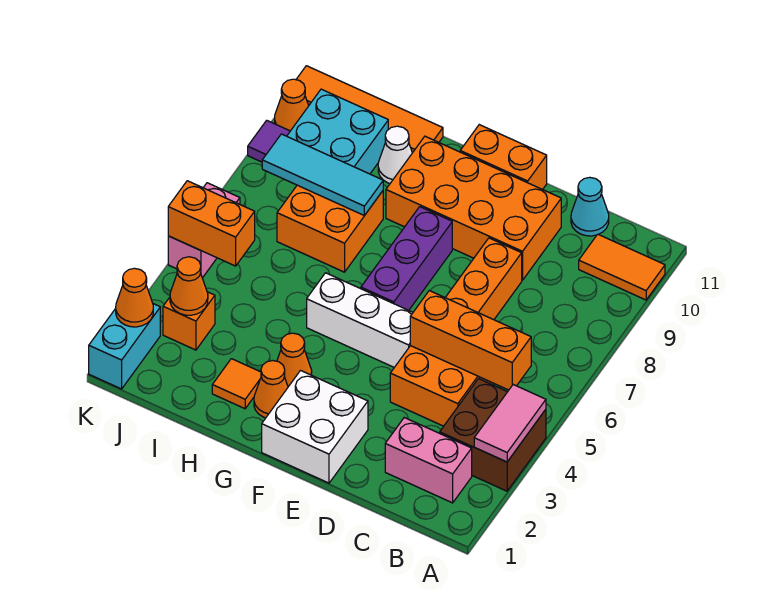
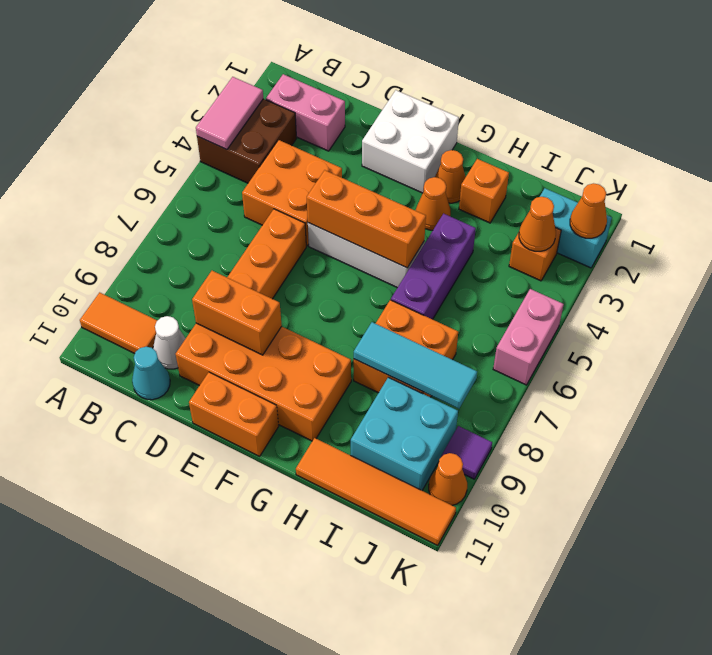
orange 1x3 brick [410,291,531,390] -> orange 1x3 brick moved to [307,170,426,268]
purple 1x3 brick [361,207,452,310] -> purple 1x3 brick moved to [391,214,476,319]
orange 1x1 tile [212,359,261,409] -> orange 1x1 brick [459,159,509,223]
white 1x1 cone [378,126,412,183] -> white 1x1 cone moved to [153,316,186,369]
orange 1x2 brick [168,181,255,266] -> orange 1x2 brick moved to [192,271,282,355]
cyan 1x2 brick [89,304,160,389] -> cyan 1x2 brick turned to [540,188,612,268]

